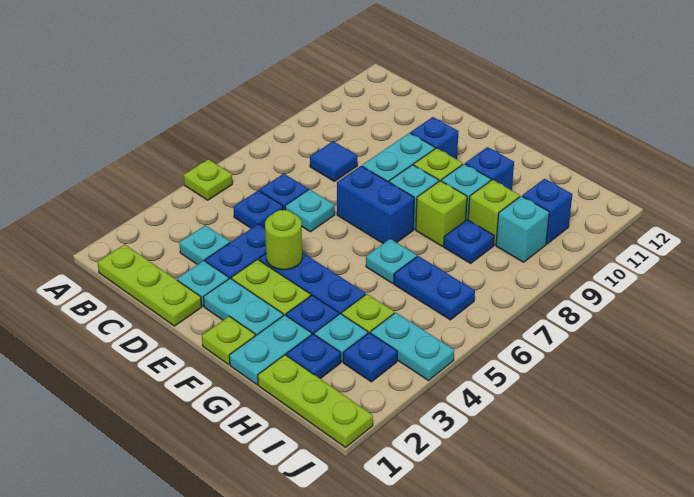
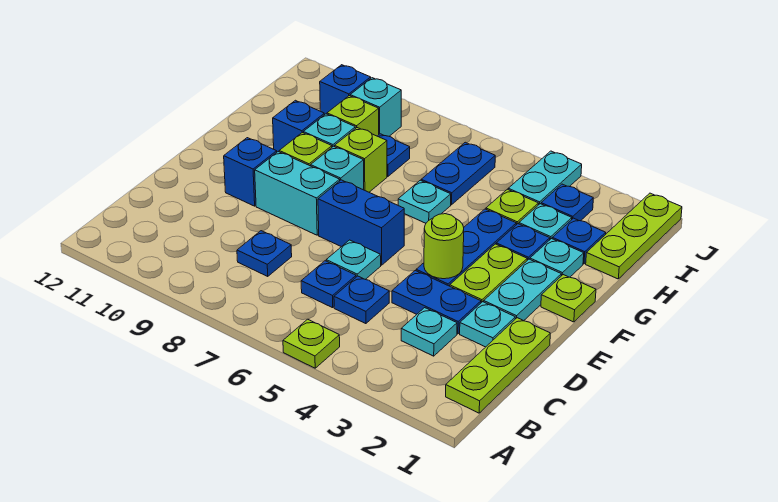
blue 1x1 tile [310,141,357,181] -> blue 1x1 plate [237,231,292,276]
blue 1x2 brick [337,166,414,243] -> blue 1x2 brick turned to [318,180,404,265]
cyan 1x2 plate [229,315,312,384] -> cyan 1x1 plate [530,239,584,277]

